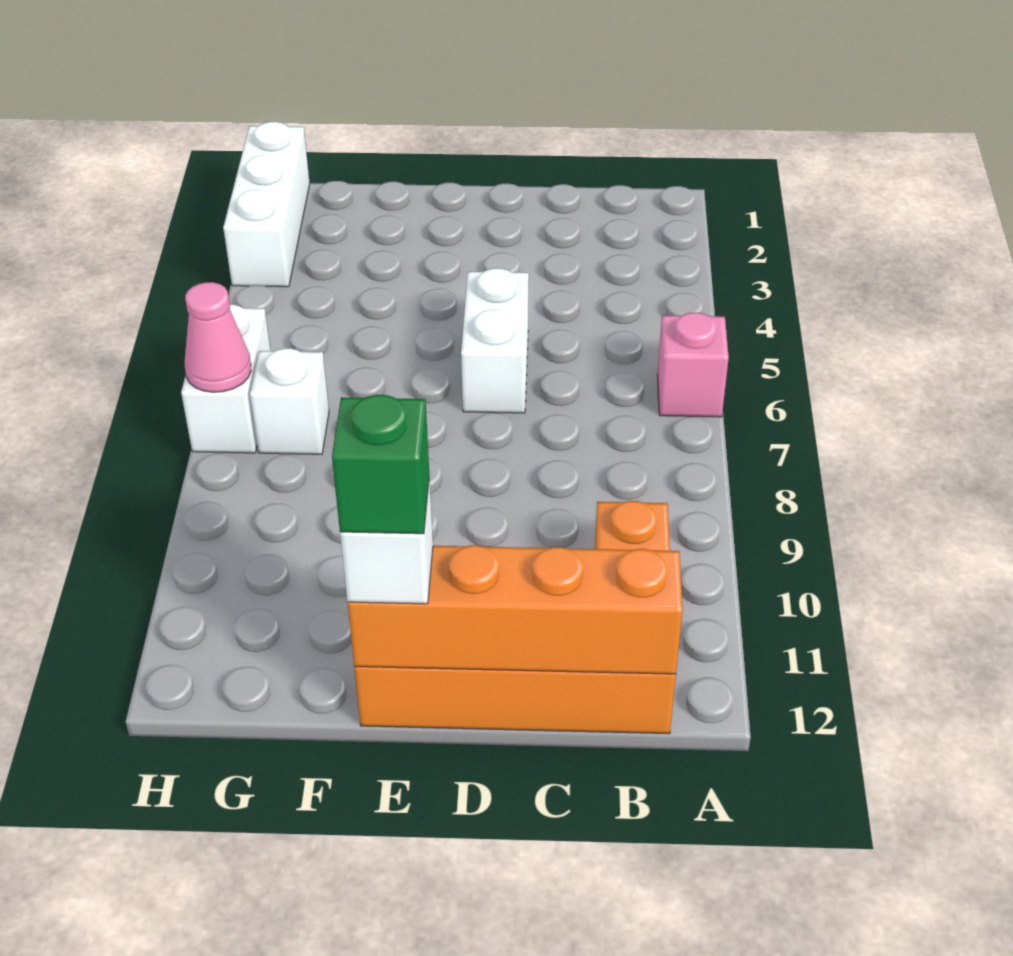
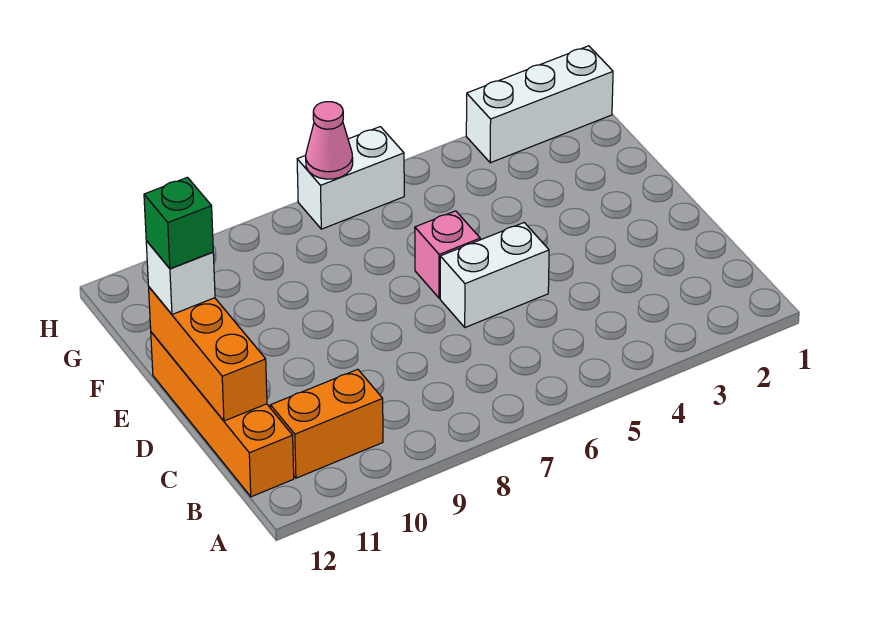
pink 1x1 brick [657,313,729,417] -> pink 1x1 brick moved to [415,211,480,298]
orange 1x4 brick [348,545,683,674] -> orange 1x3 brick [149,287,267,421]
white 1x1 brick [250,348,329,454] -> none

